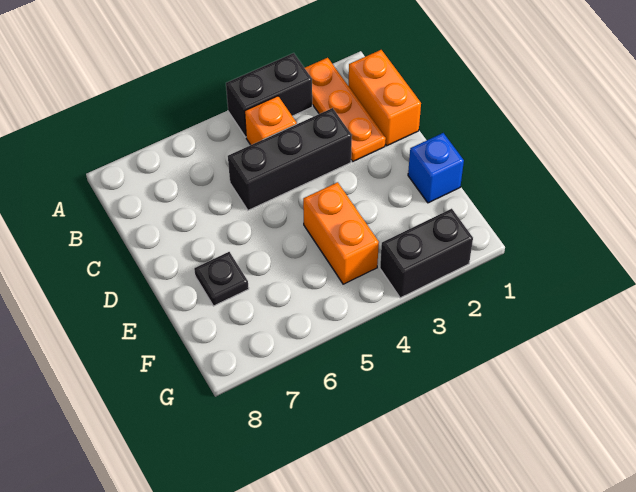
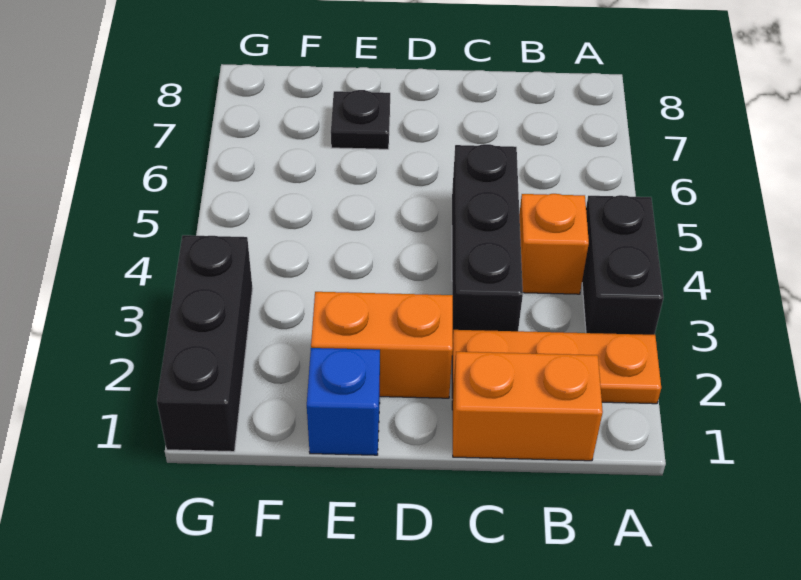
orange 1x2 brick [303,182,379,284] -> orange 1x2 brick moved to [311,292,453,398]
black 1x2 brick [380,209,473,298] -> black 1x3 brick [157,235,253,452]

